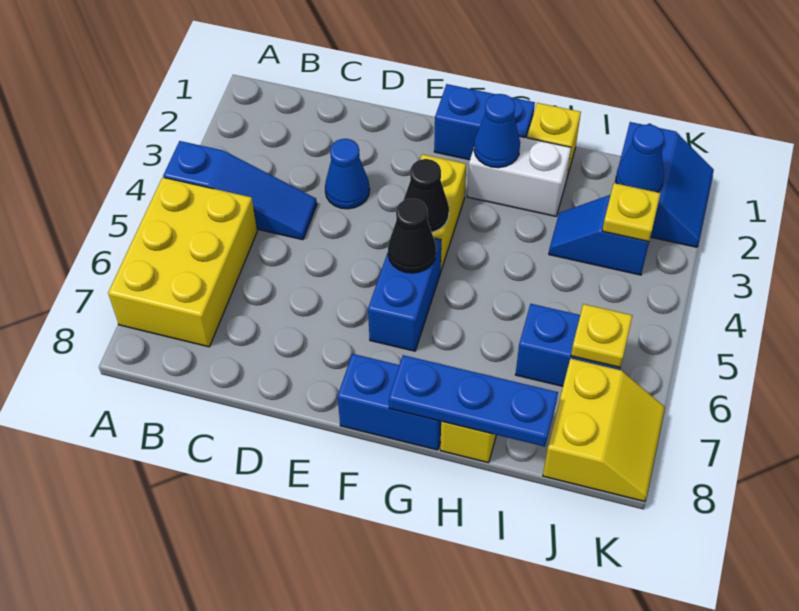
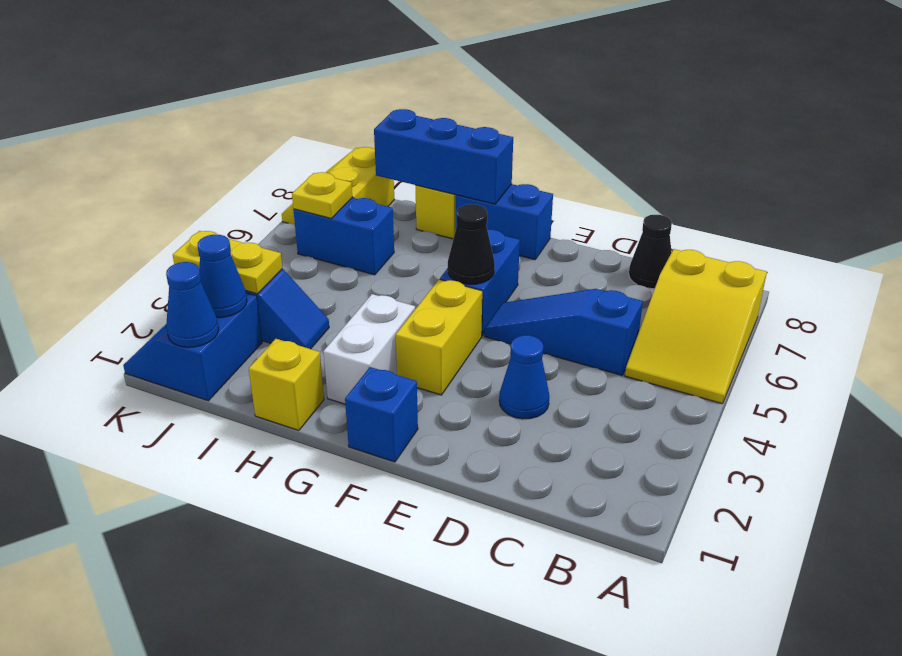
blue 1x3 slope [163,141,317,240] -> blue 1x3 slope moved to [485,289,643,375]
yellow 2x3 brick [108,177,257,347] -> yellow 2x3 slope [625,249,767,404]
blue 1x2 brick [434,84,535,160] -> blue 1x1 brick [345,367,418,462]
black 1x1 cone [404,159,449,232] -> black 1x1 cone moved to [629,215,672,289]
white 1x2 brick [467,136,571,216] -> white 1x2 brick turned to [323,294,415,404]
blue 1x1 cone [474,94,520,168] -> blue 1x1 cone moved to [166,262,219,347]
blue 1x3 plate [389,355,558,447] -> blue 1x3 brick [374,109,513,204]
yellow 1x1 plate [602,183,660,242] -> yellow 1x2 plate [173,231,282,294]

